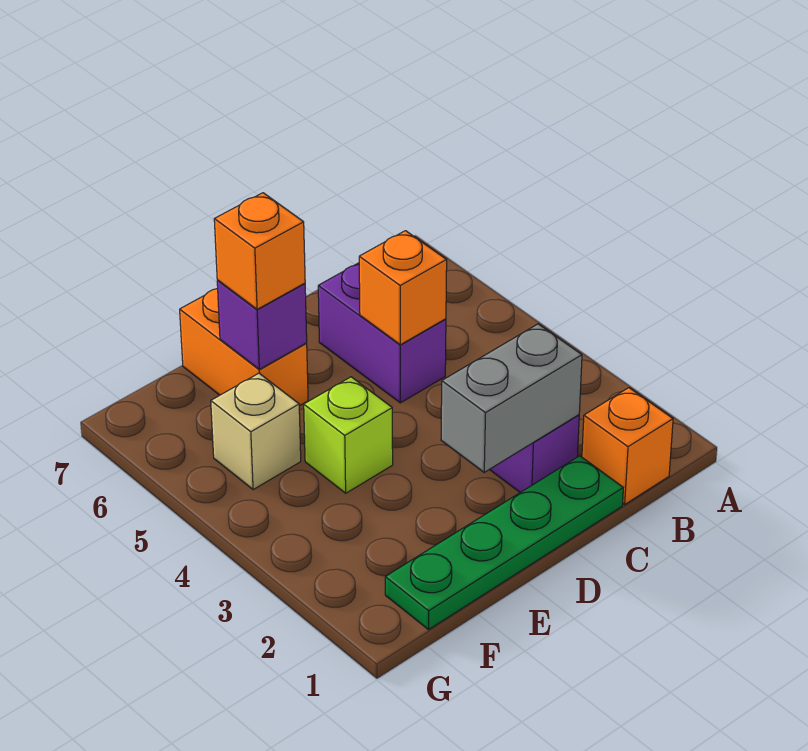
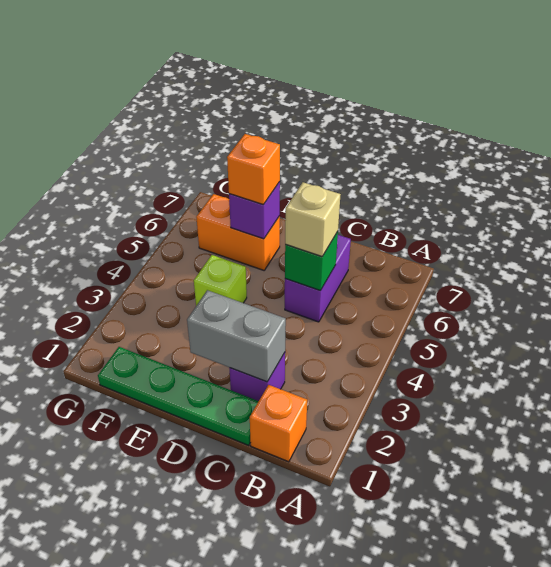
orange 1x1 brick [359,231,447,345] -> green 1x1 brick [285,232,338,291]
orange 1x2 brick [180,289,308,406] -> orange 1x2 brick turned to [196,194,280,270]
tan 1x1 brick [211,373,301,490] -> tan 1x1 brick moved to [285,182,341,257]

